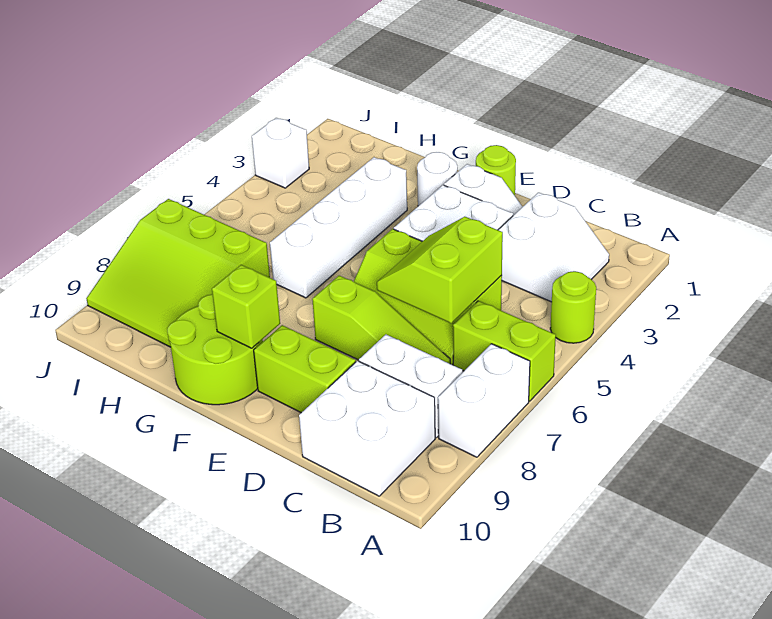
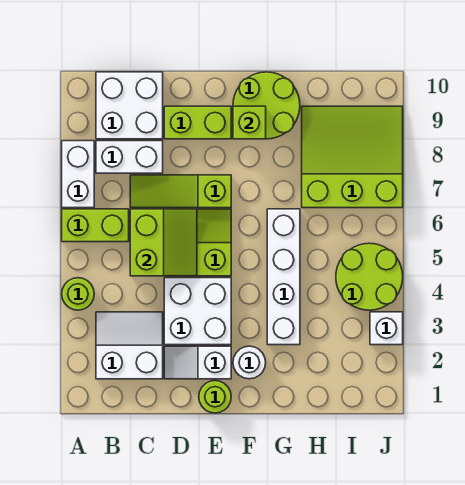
white 2x2 slope [498,192,609,302] -> white 2x2 slope turned to [96,312,163,379]
none -> lime 2x2 round brick [336,243,403,310]

